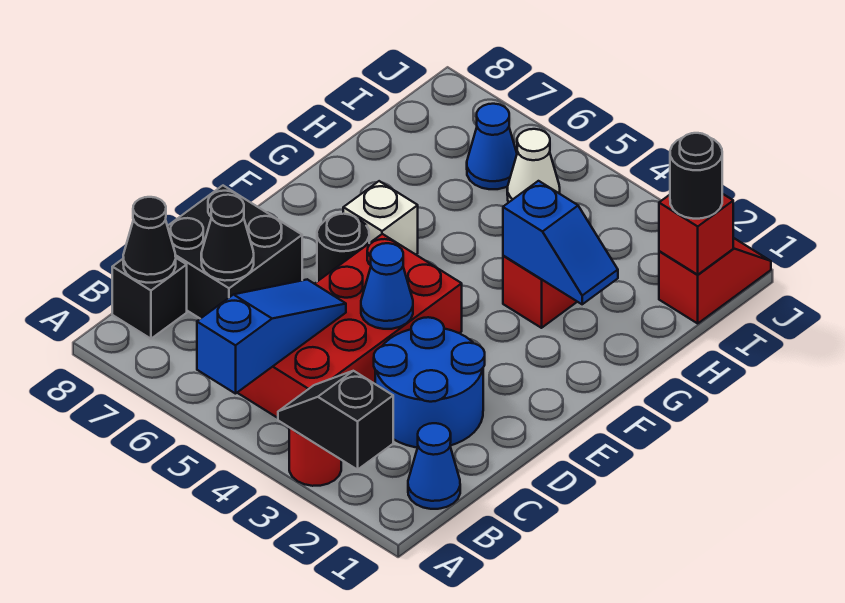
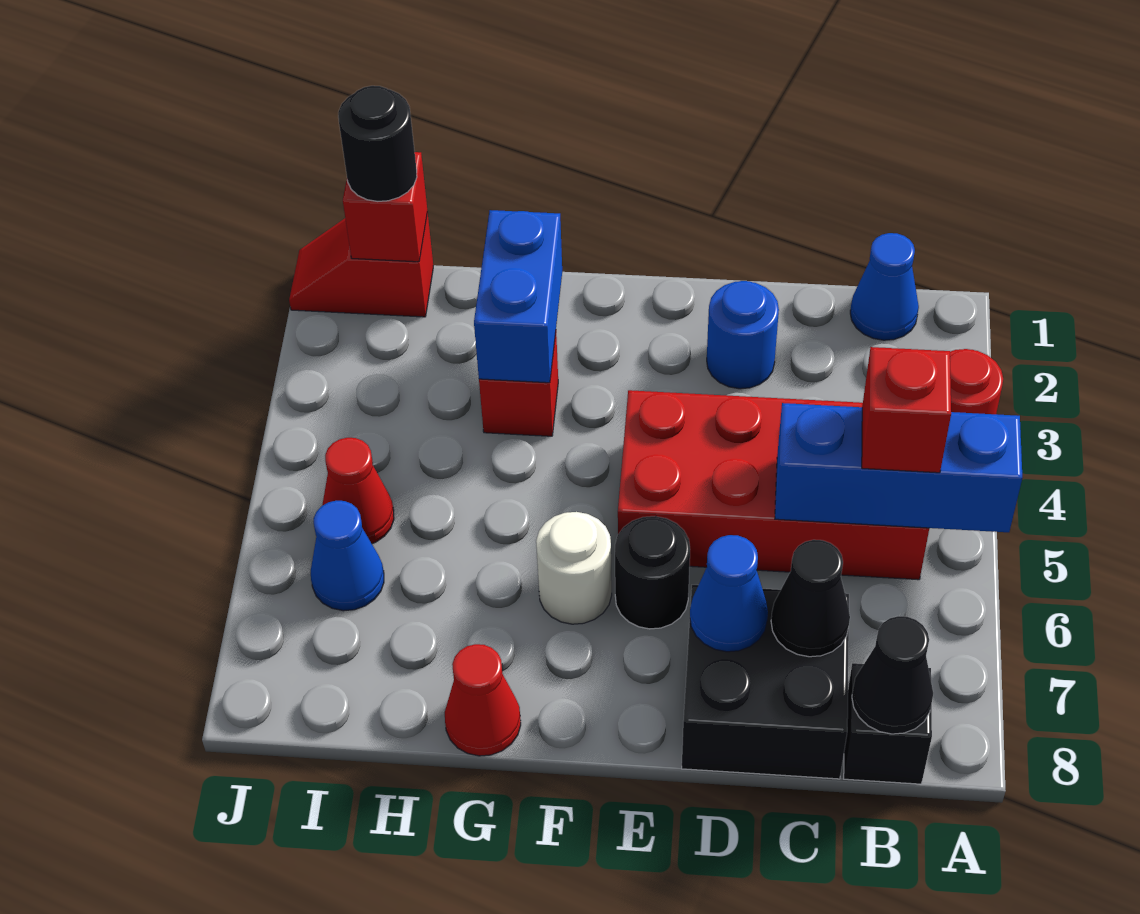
black 1x2 slope [278,371,393,470] -> none
blue 1x3 slope [197,279,346,394] -> blue 1x3 brick [775,403,1022,532]
none -> red 1x1 brick [862,347,951,473]
blue 2x2 round brick [374,317,485,448] -> blue 1x1 round brick [707,281,779,389]
blue 1x1 cone [361,243,413,329] -> blue 1x1 cone moved to [690,535,768,652]
white 1x1 brick [343,181,418,255] -> white 1x1 round brick [536,512,612,624]
blue 1x2 slope [503,181,618,304] -> blue 1x2 brick [474,210,562,383]
none -> red 1x1 cone [445,644,521,756]
white 1x1 cone [507,129,560,202] -> red 1x1 cone [322,438,394,544]

